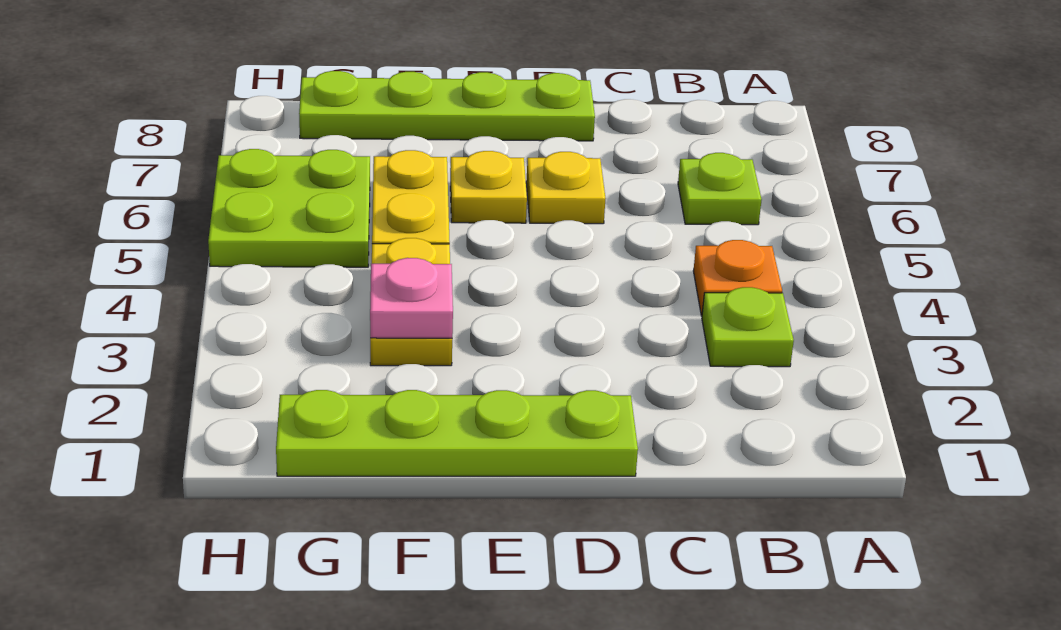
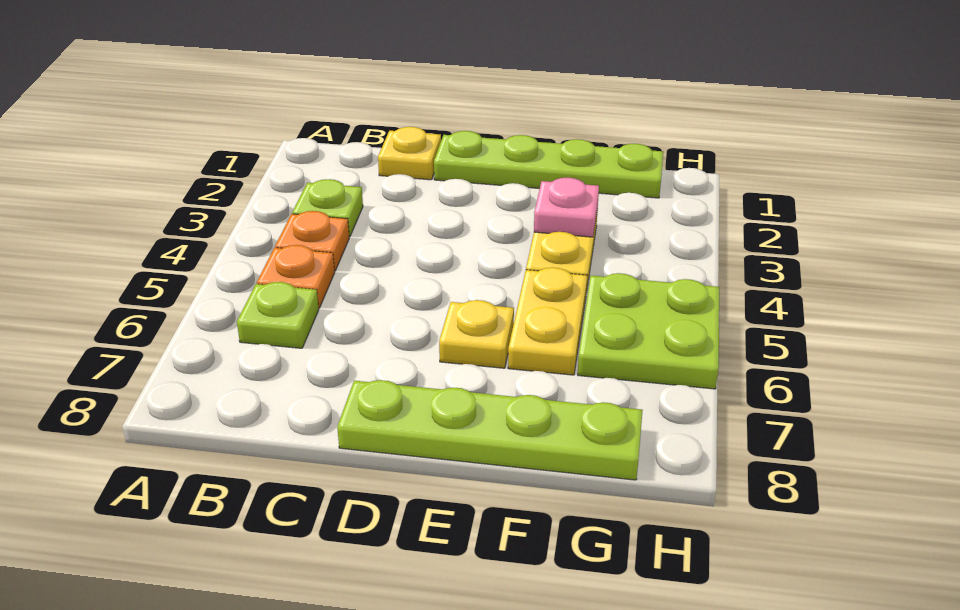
none -> orange 1x1 plate [257,245,335,308]
yellow 1x1 plate [526,152,606,224] -> yellow 1x1 plate moved to [378,127,441,180]

